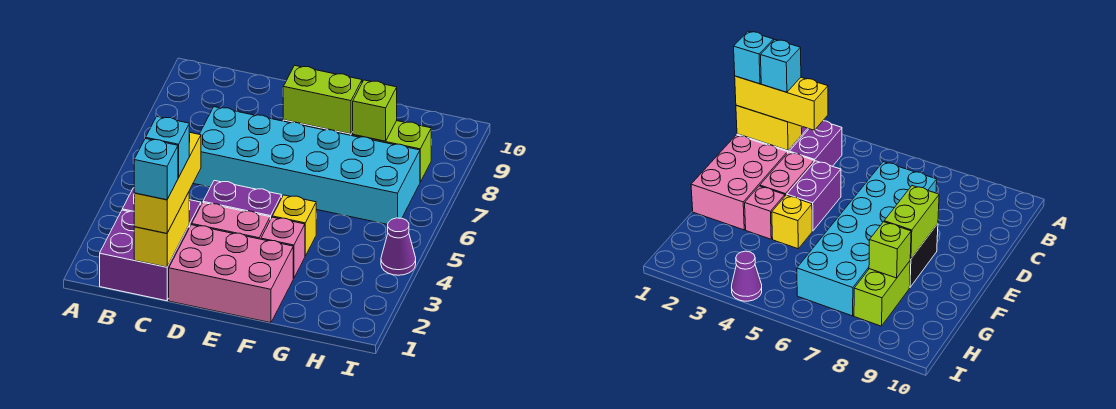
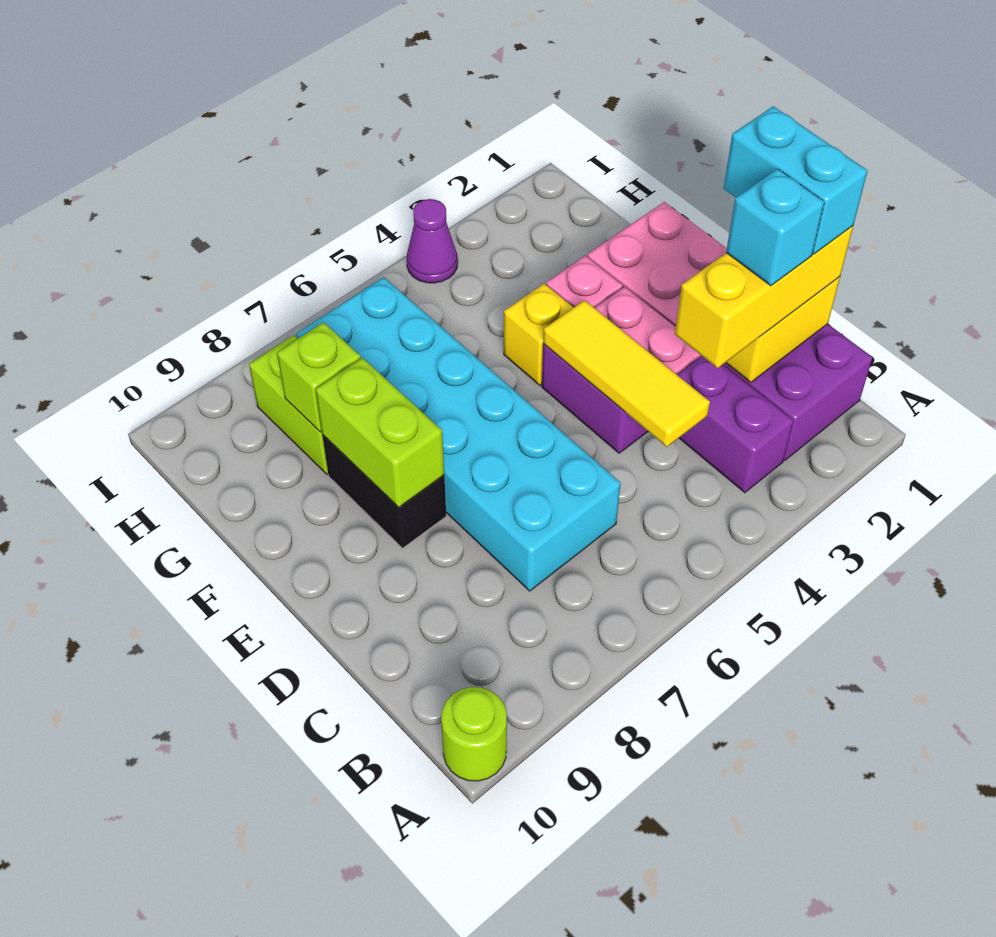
none -> lime 1x1 round brick [441,687,507,781]
cyan 1x1 brick [134,138,178,200] -> cyan 1x2 brick [724,106,868,254]
none -> yellow 1x3 tile [543,300,710,447]

